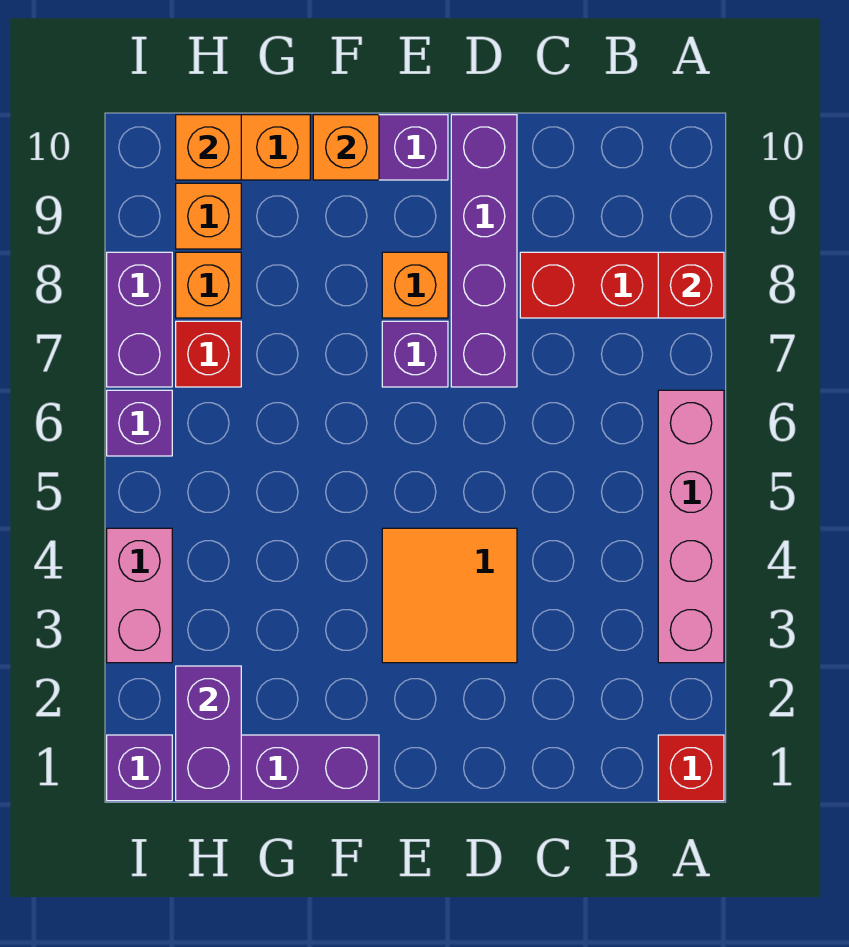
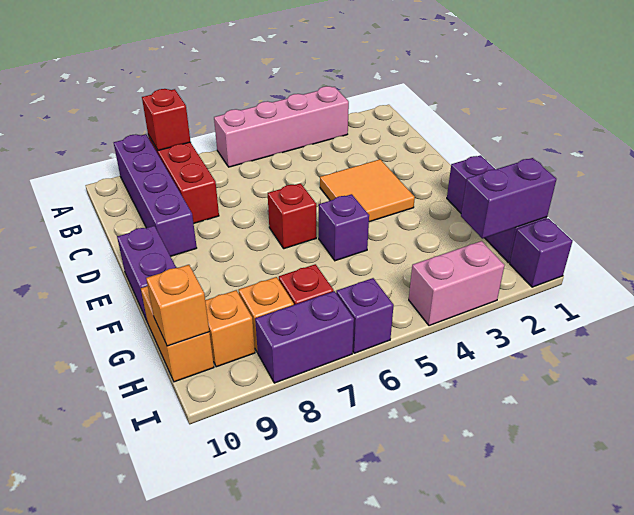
red 1x1 brick [658,735,724,801] -> red 1x1 brick moved to [268,183,316,249]
purple 1x4 brick [451,115,517,387] -> purple 1x4 brick turned to [114,134,197,256]
purple 1x1 brick [382,321,448,387] -> purple 1x1 brick moved to [319,194,369,261]
orange 1x1 brick [382,252,448,318] -> none
orange 1x1 brick [313,115,379,180] -> none

